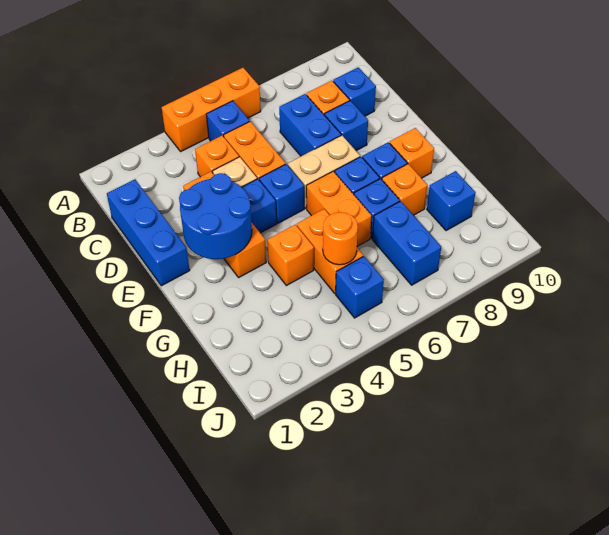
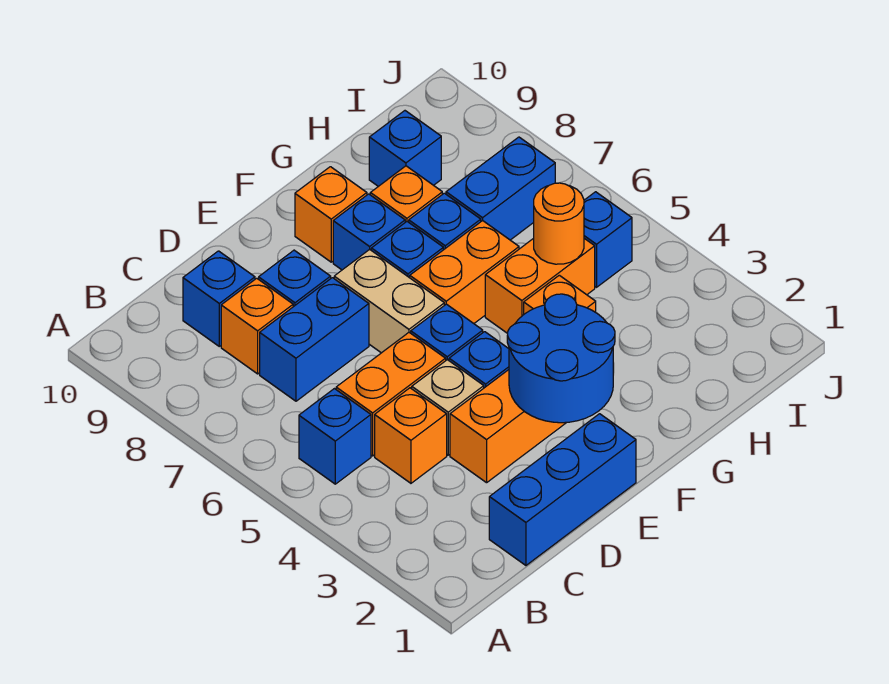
orange 1x3 brick [162,68,261,152] -> none

